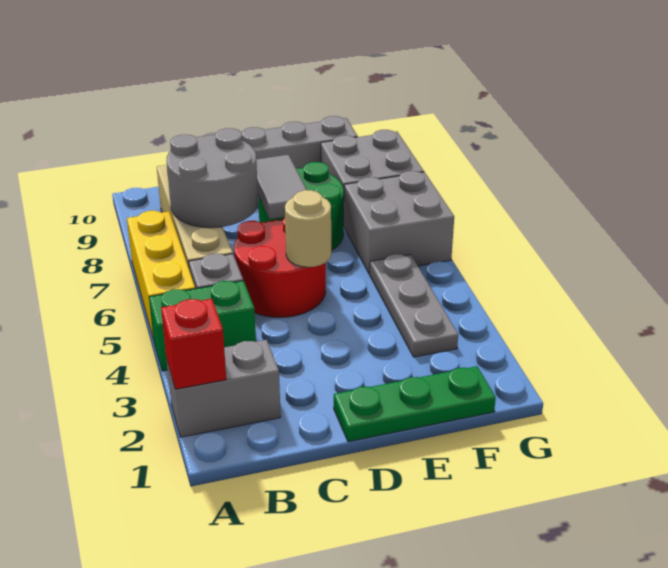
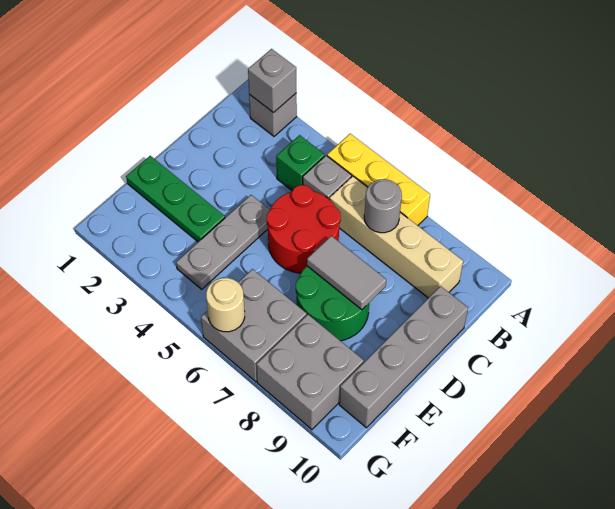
grey 1x2 brick [167,340,281,437] -> grey 1x1 brick [249,94,297,136]
red 1x1 brick [161,299,226,389] -> grey 1x1 brick [248,49,296,113]
green 1x2 brick [149,281,256,371] -> green 1x1 brick [276,135,325,191]
grey 2x2 round brick [166,128,258,228] -> grey 1x1 round brick [364,179,402,233]
green 1x3 plate [334,366,496,442] -> green 1x3 plate turned to [126,156,225,242]
tan 1x1 round brick [285,190,331,267] -> tan 1x1 round brick moved to [206,278,245,332]
grey 1x3 plate [370,254,458,357] -> grey 1x3 plate turned to [176,195,270,289]

